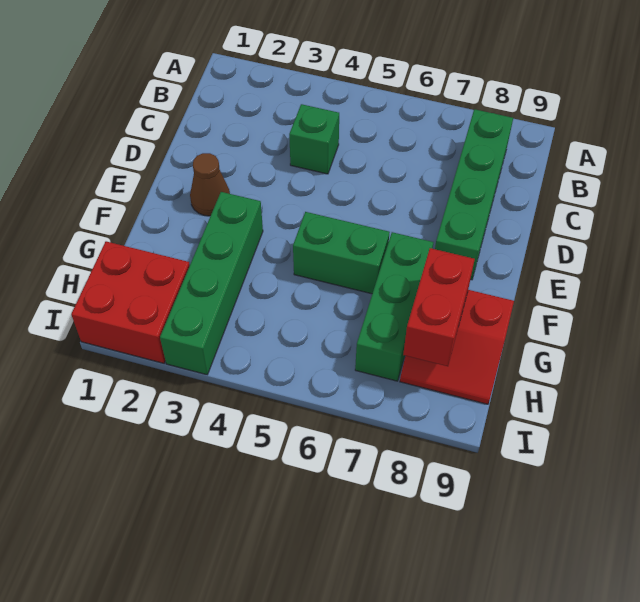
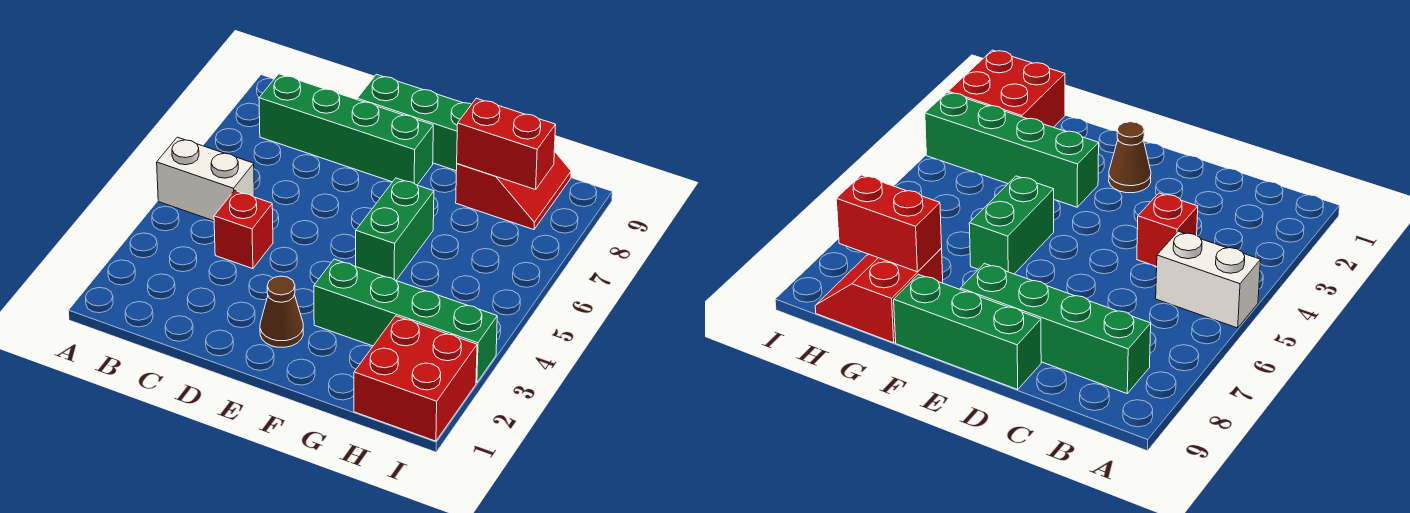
none -> white 1x2 brick [157,137,254,221]
green 1x1 brick [289,104,339,174] -> red 1x1 brick [214,190,273,269]
green 1x3 brick [355,232,433,381] -> green 1x3 brick moved to [357,74,472,171]

